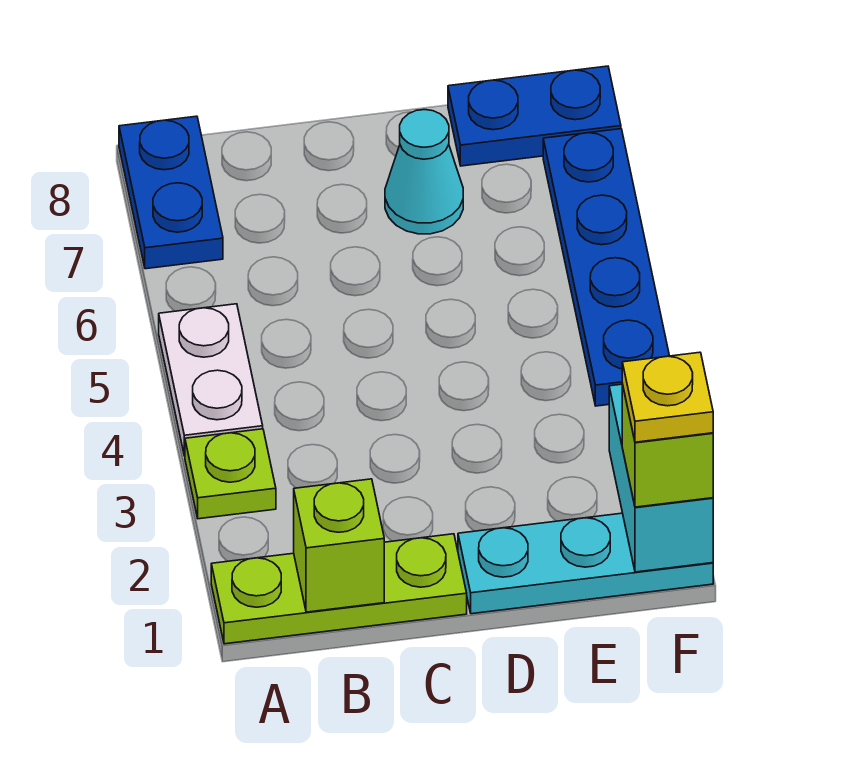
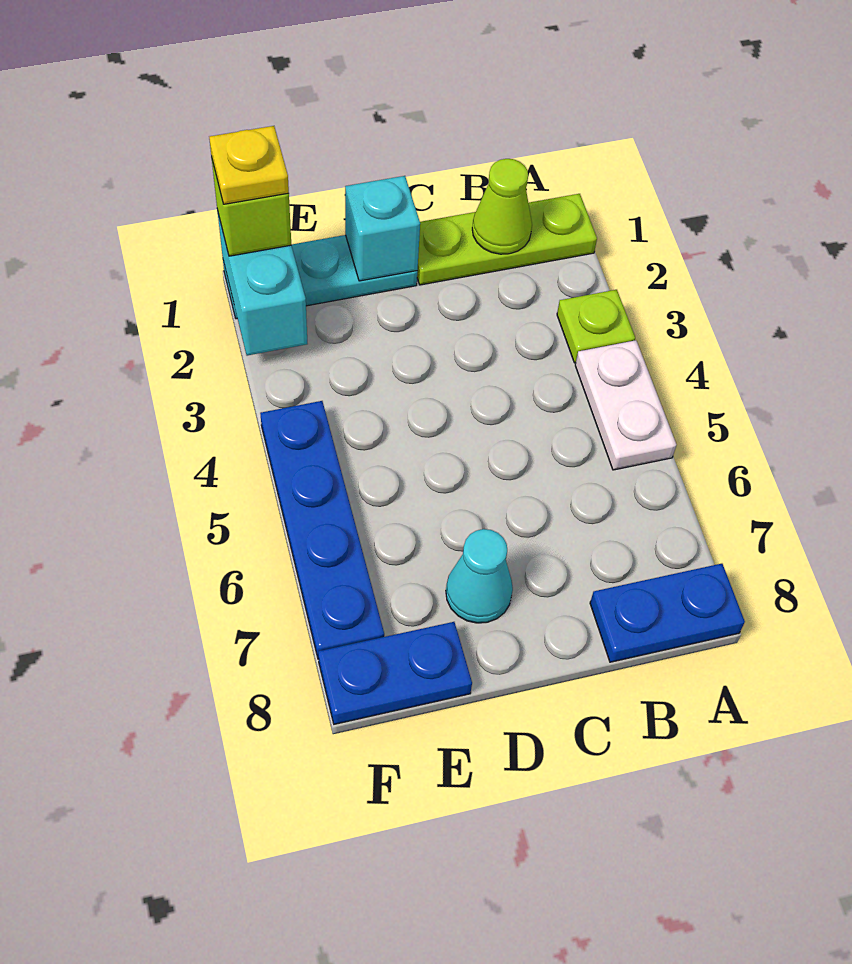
blue 1x2 plate [119,116,223,269] -> blue 1x2 plate turned to [590,564,745,662]
lime 1x1 brick [294,479,384,612] -> lime 1x1 cone [472,159,532,254]
none -> cyan 1x1 brick [345,176,420,281]

